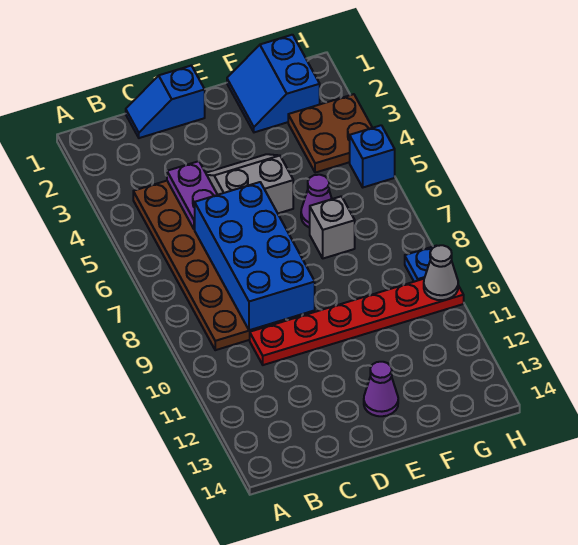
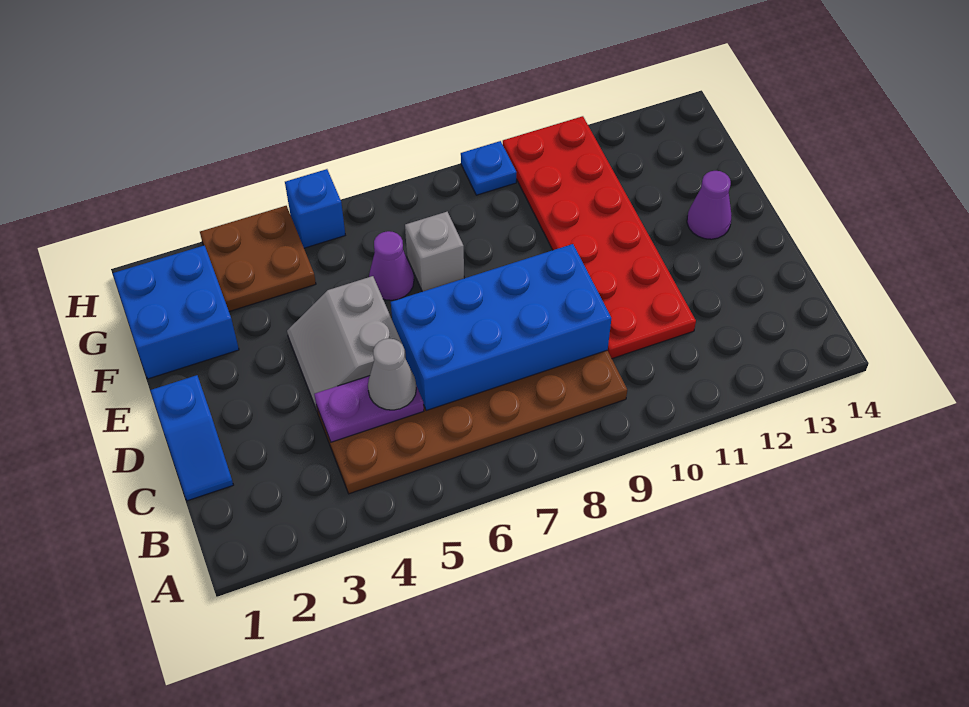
red 1x6 plate [250,279,464,365] -> red 2x6 plate [503,116,696,359]
blue 2x2 slope [227,35,320,132] -> blue 2x2 brick [113,245,239,379]
grey 1x1 cone [424,245,458,300] -> grey 1x1 cone moved to [368,338,416,410]

